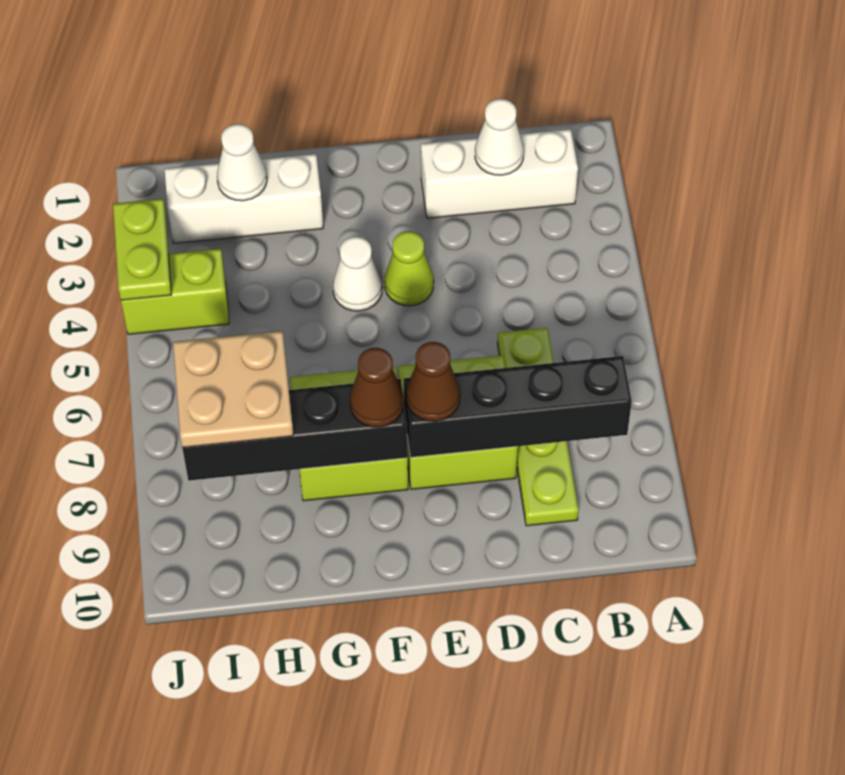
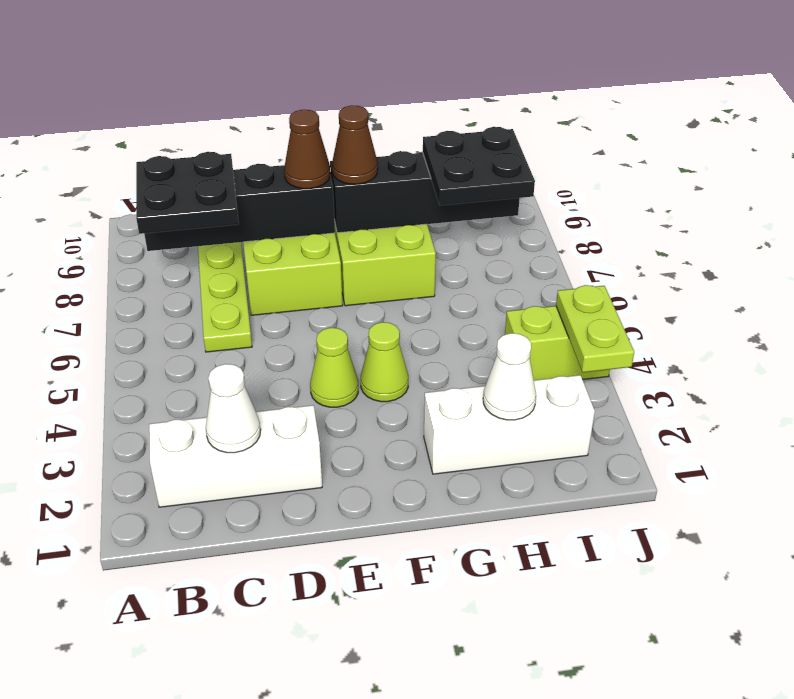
none -> black 2x2 plate [136,152,239,234]
white 1x1 cone [333,237,382,311] -> lime 1x1 cone [361,322,408,402]
tan 2x2 plate [173,331,293,448] -> black 2x2 plate [423,127,535,205]

